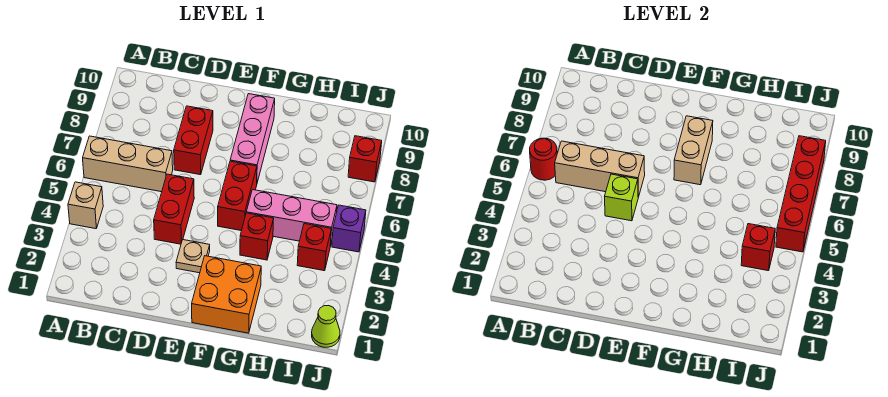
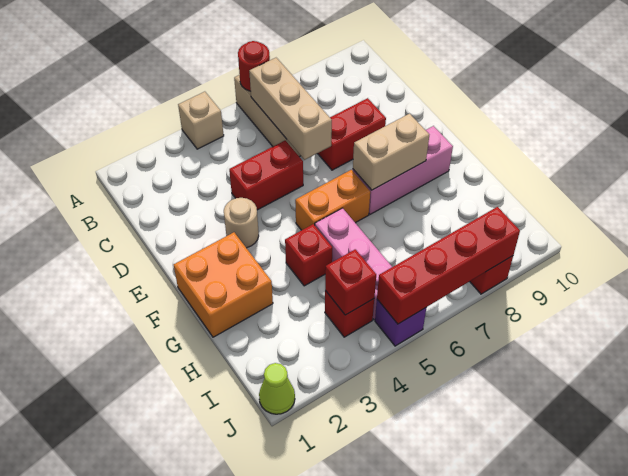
lime 1x1 brick [604,174,638,221] -> none
tan 1x1 plate [176,240,210,273] -> tan 1x1 round brick [224,198,259,248]
red 1x2 brick [218,161,257,231] -> orange 1x2 brick [295,170,370,230]

